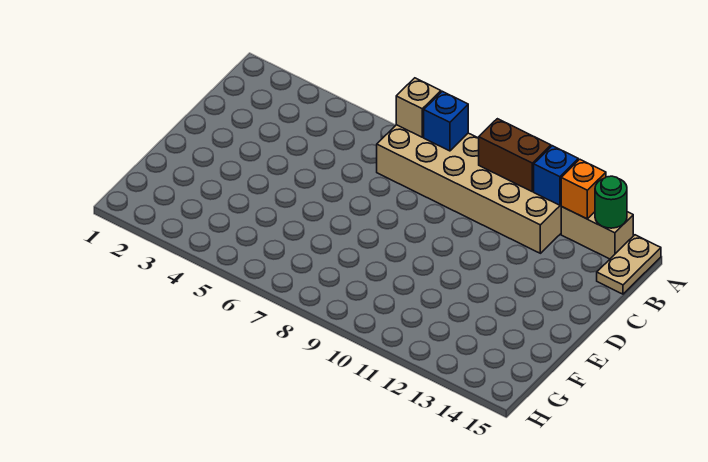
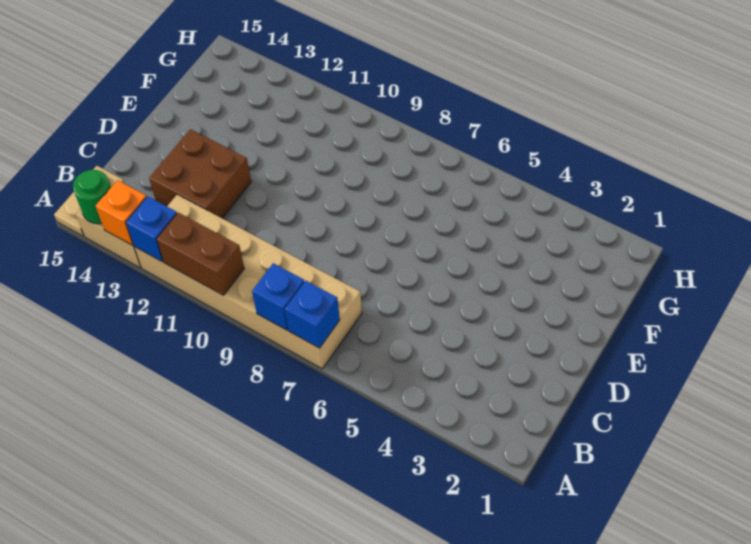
tan 1x1 brick [396,78,441,137] -> blue 1x1 brick [285,281,340,348]
none -> brown 2x2 brick [149,129,251,218]

